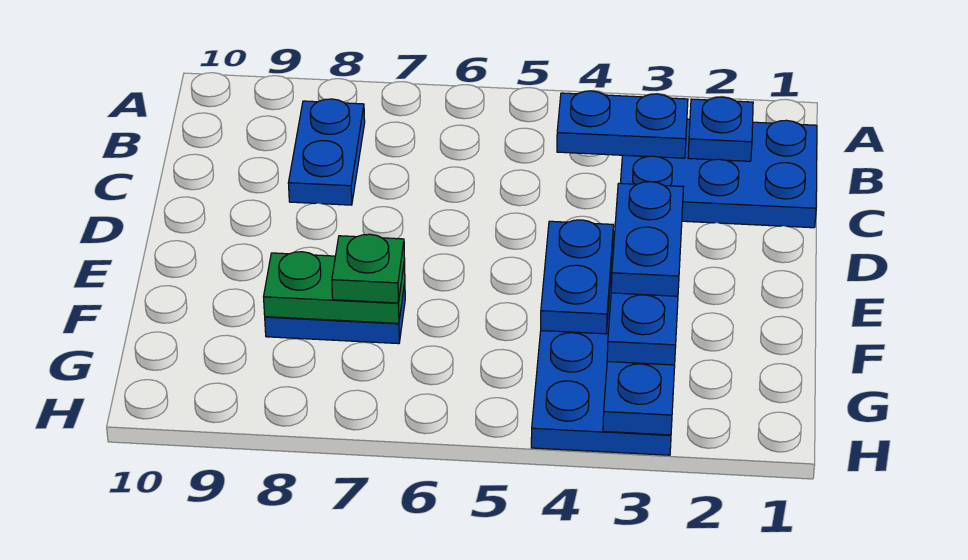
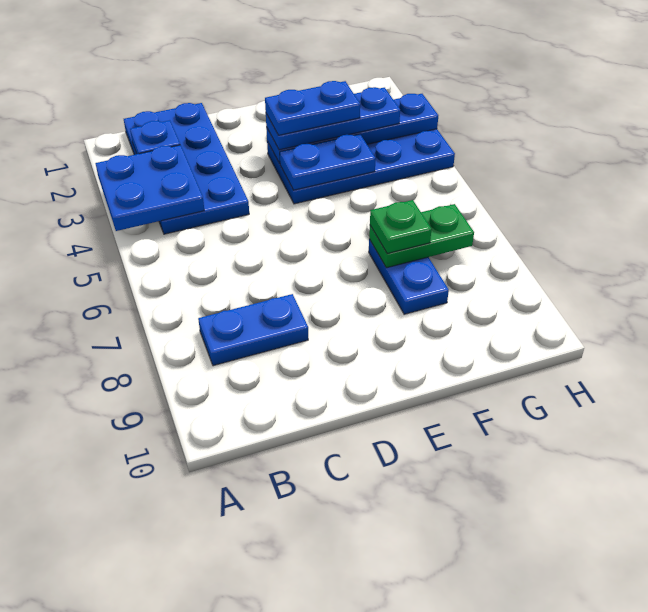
blue 2x3 plate [621,119,817,228] -> blue 2x4 plate [124,103,249,234]
blue 1x2 plate [557,91,688,158] -> blue 2x2 plate [95,145,204,231]
green 1x2 plate [264,252,405,323] -> green 1x2 plate turned to [369,204,474,268]

